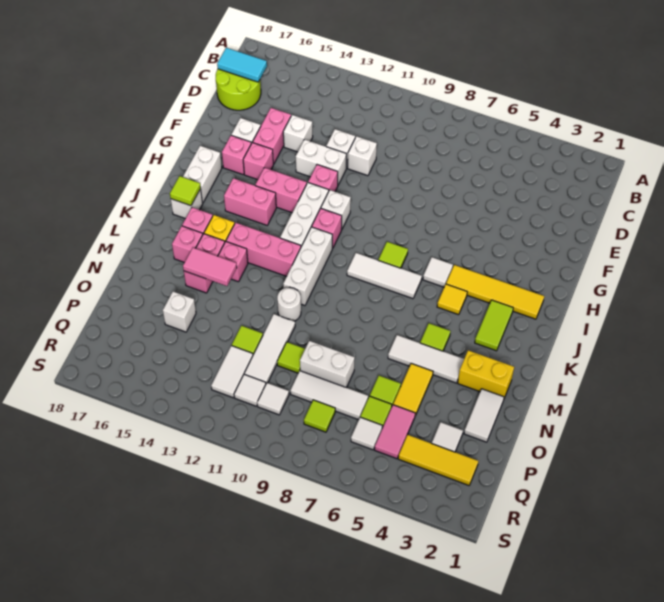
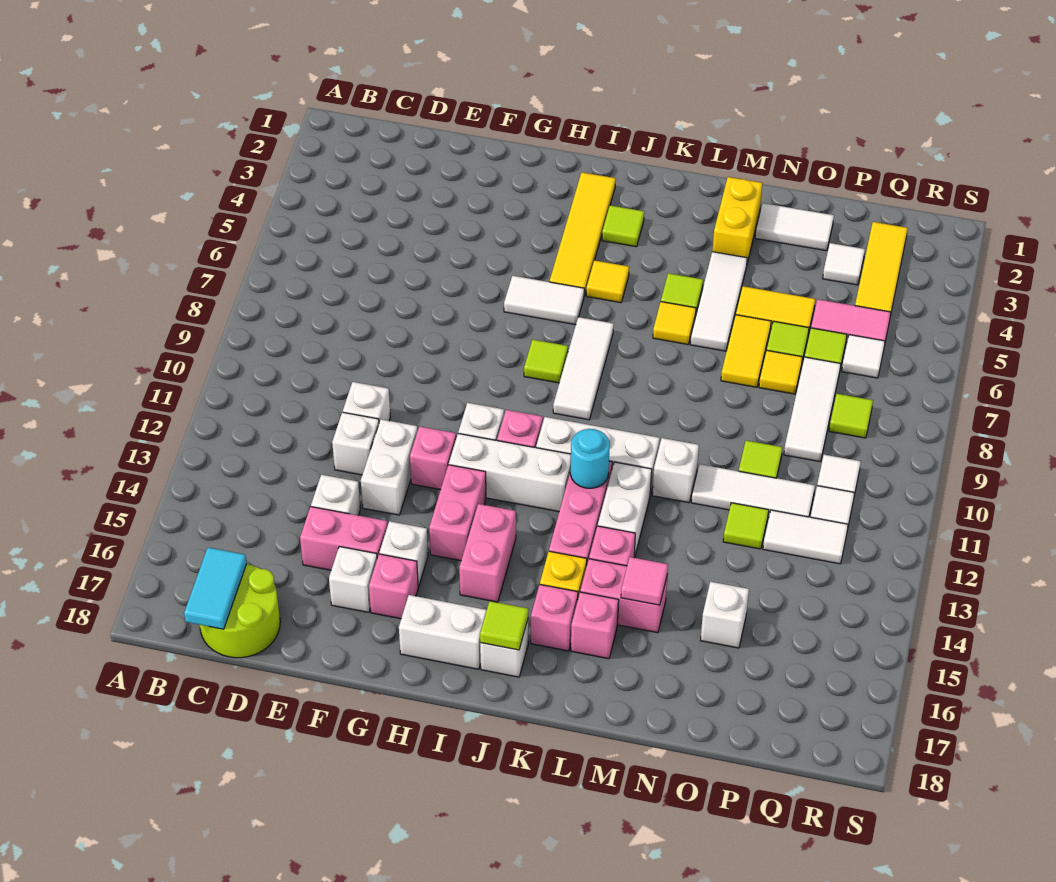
pink 1x1 brick [243,142,273,180] -> white 1x1 brick [379,521,428,587]
white 1x1 tile [423,257,453,287] -> white 1x2 tile [504,276,584,325]
lime 1x2 tile [475,300,513,351] -> lime 1x1 tile [602,205,644,247]
none -> cyan 1x1 round brick [570,429,610,488]
none -> yellow 1x1 tile [653,302,696,344]
white 1x1 round brick [277,287,301,321] -> white 1x1 brick [652,438,699,503]
pink 1x2 tile [183,248,237,286] -> pink 1x1 tile [621,557,668,605]
none -> yellow 1x2 tile [721,315,771,387]
none -> yellow 1x1 tile [759,350,803,394]
white 1x2 brick [300,341,355,388] -> white 1x2 brick moved to [598,462,652,558]

